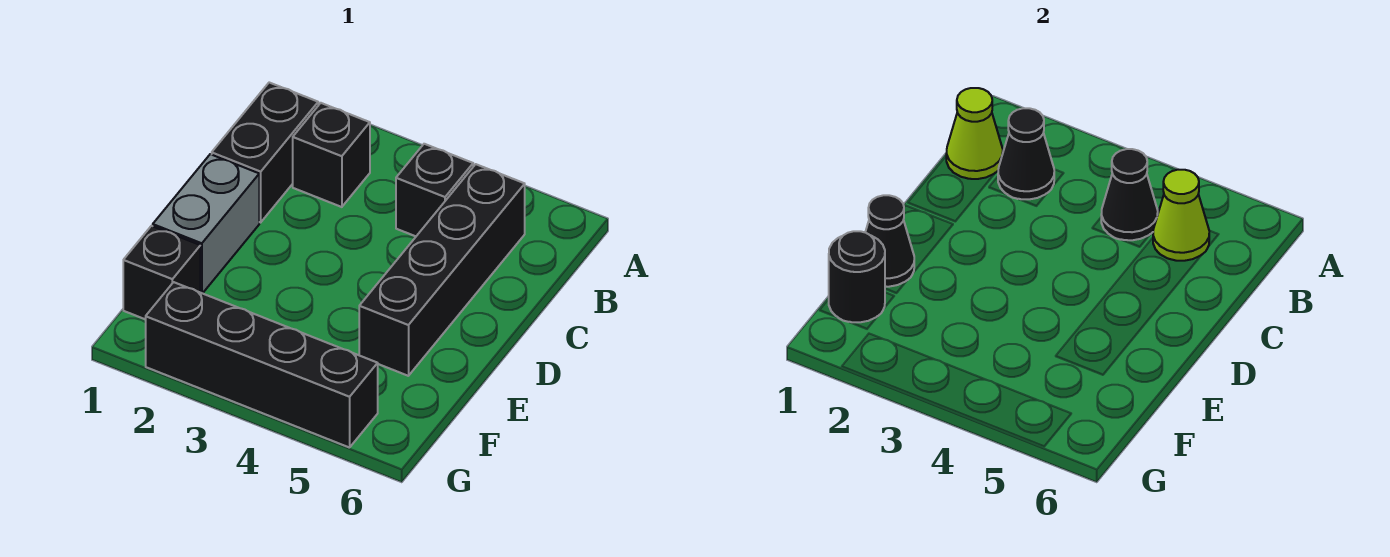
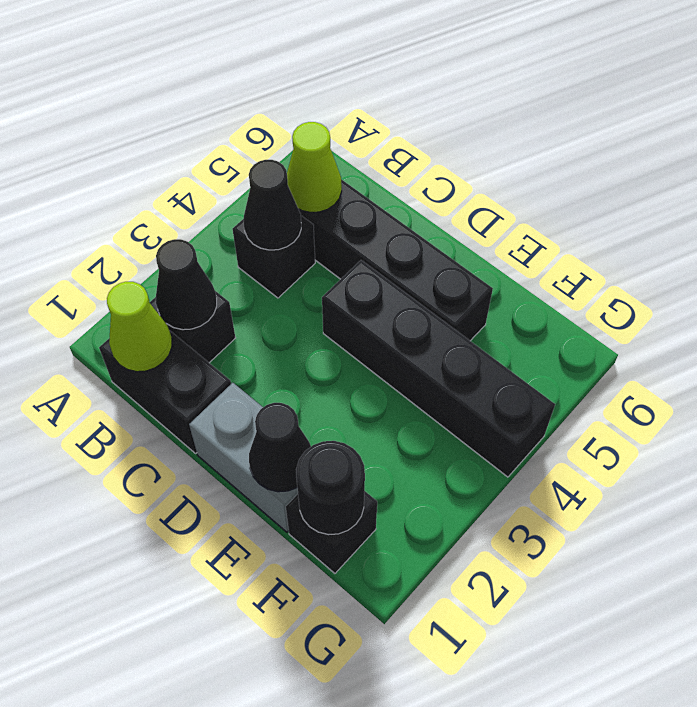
black 1x4 brick [146,282,378,448] -> black 1x4 brick turned to [322,260,555,477]

